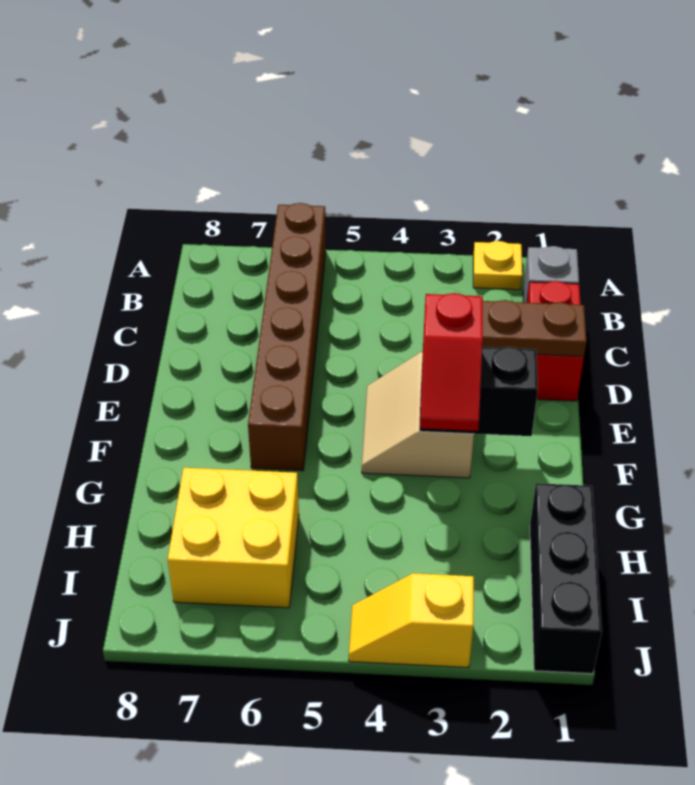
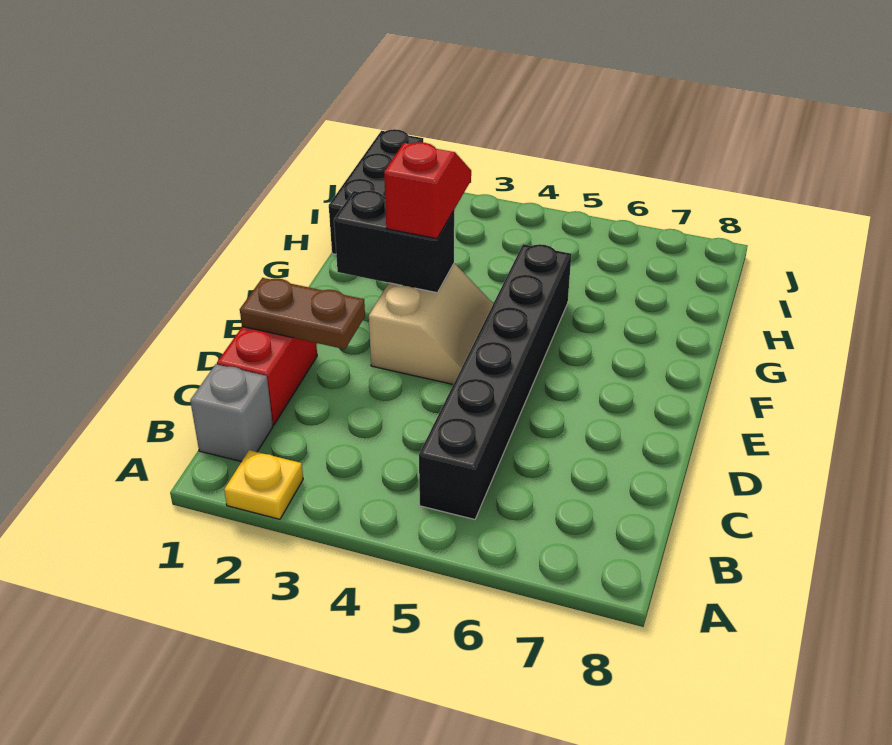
brown 1x6 brick [248,203,326,471] -> none
none -> black 1x6 brick [419,244,571,519]
yellow 2x2 brick [168,468,299,608] -> none
yellow 1x2 slope [349,573,474,668] -> none

